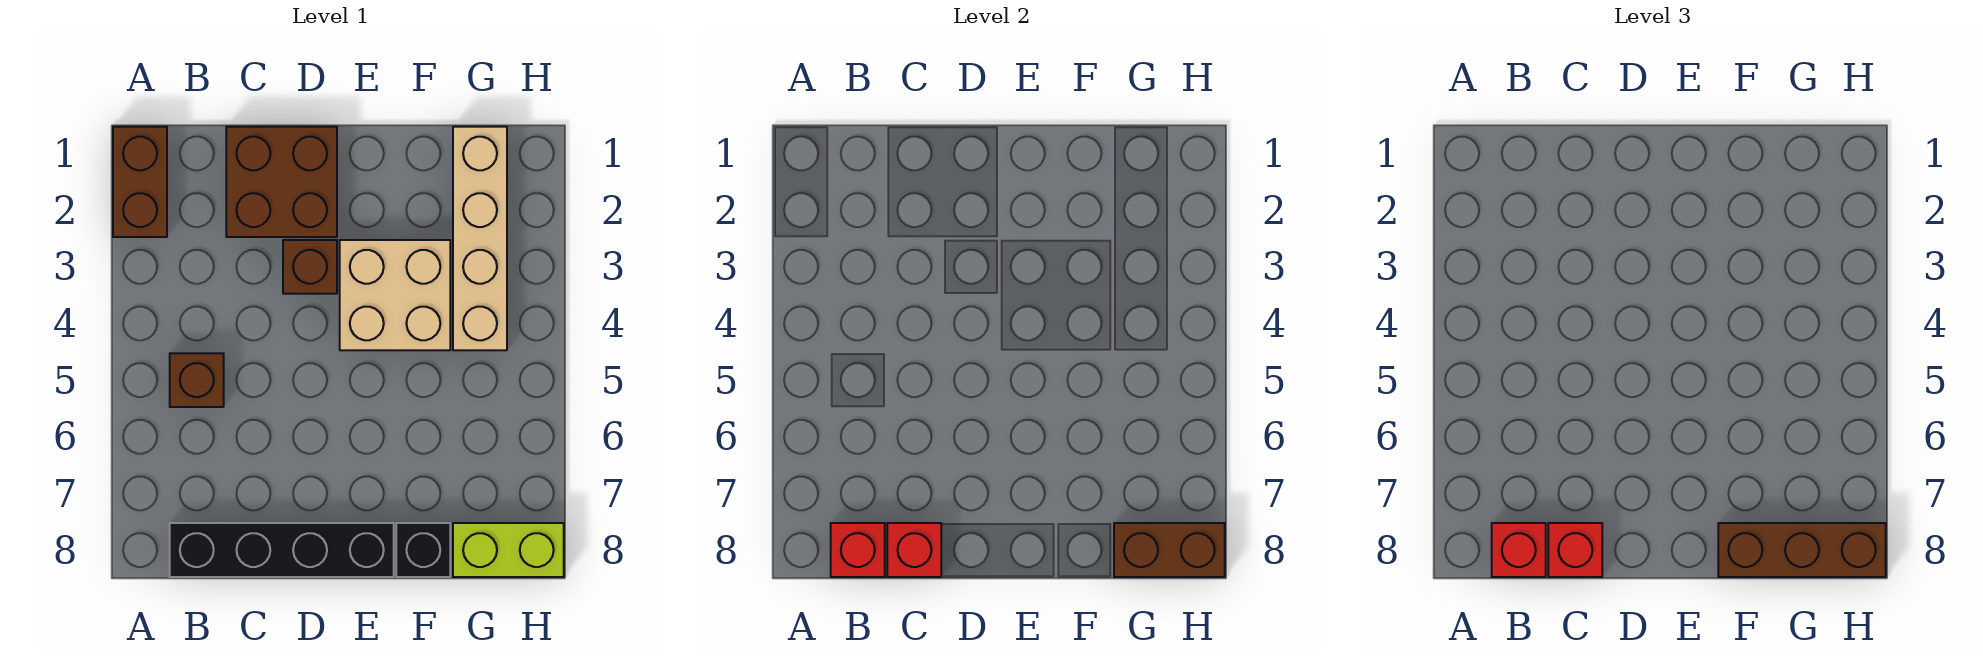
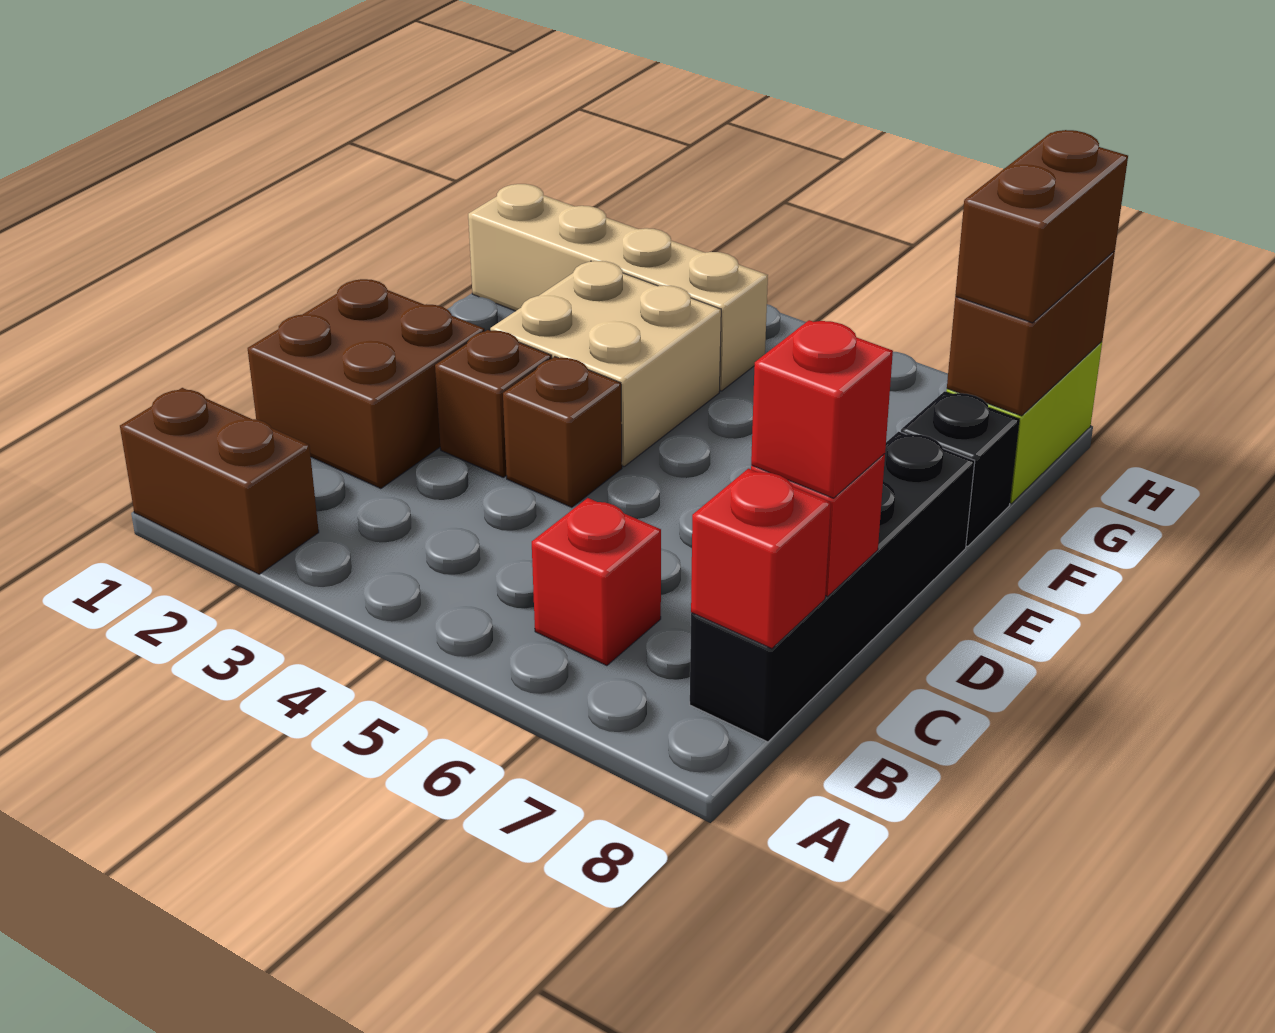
brown 1x1 brick [170,353,224,407] -> brown 1x1 brick moved to [503,357,622,507]
red 1x1 brick [1492,523,1546,577] -> red 1x1 brick moved to [532,498,661,666]
brown 1x3 brick [1718,523,1886,577] -> brown 1x2 brick [955,130,1128,323]

